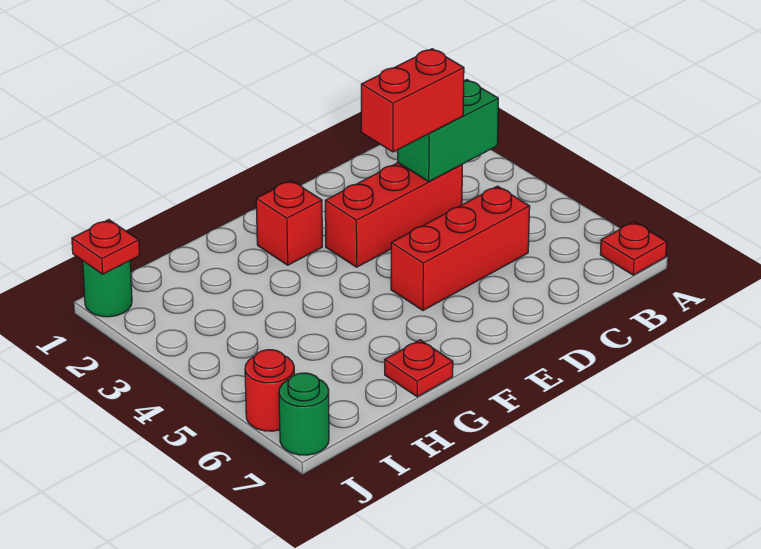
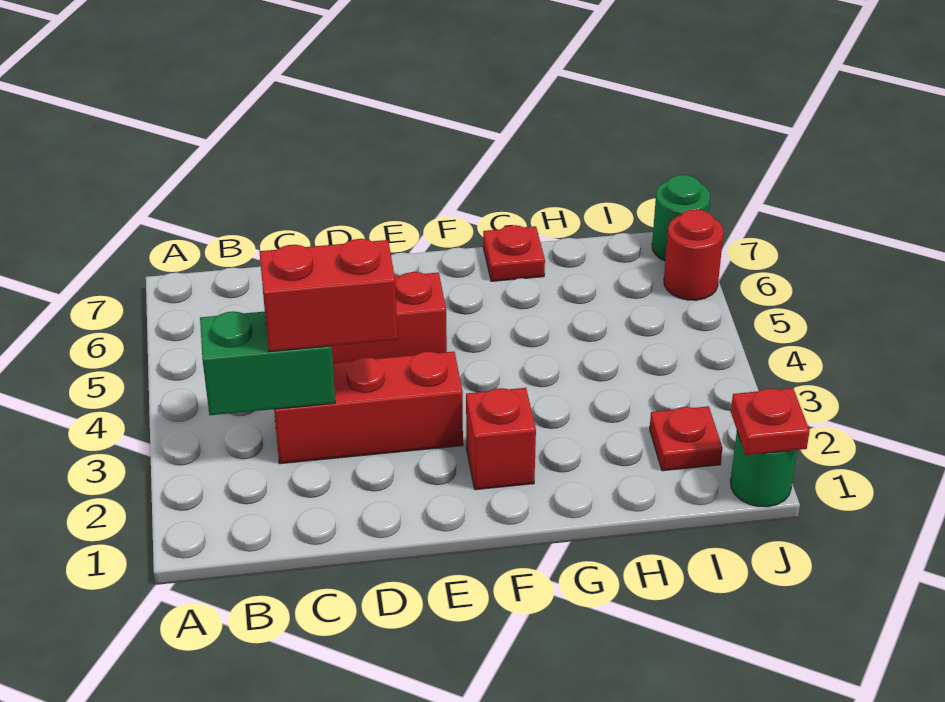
red 1x1 plate [600,222,667,275] -> red 1x1 plate moved to [650,406,722,471]

